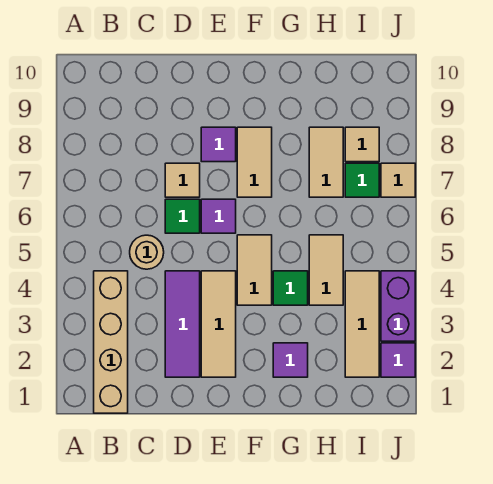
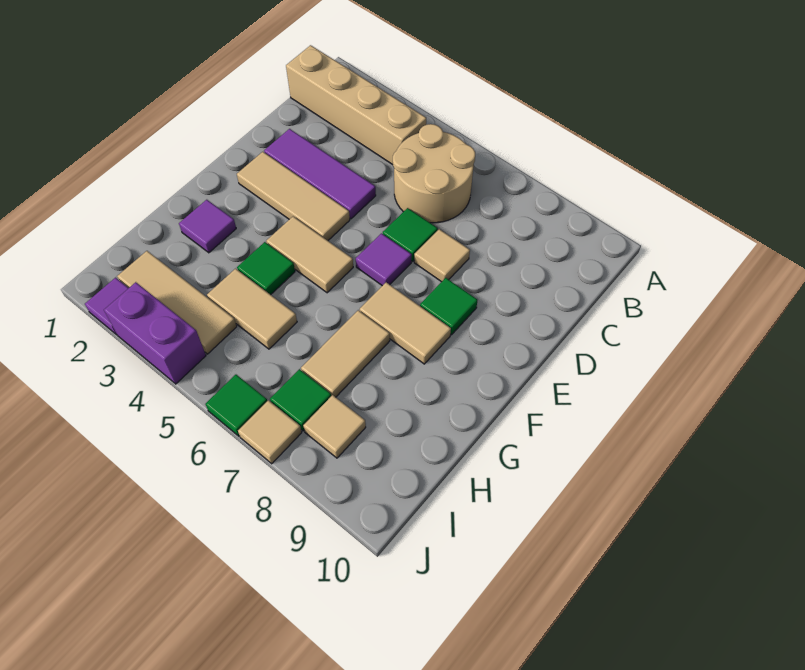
tan 1x1 round brick [130,235,164,269] -> tan 2x2 round brick [393,124,475,223]
purple 1x1 tile [201,127,236,162] -> green 1x1 tile [420,278,477,335]
tan 1x2 tile [309,127,343,197] -> tan 1x2 tile turned to [301,310,390,397]
none -> green 1x1 tile [205,375,267,436]

